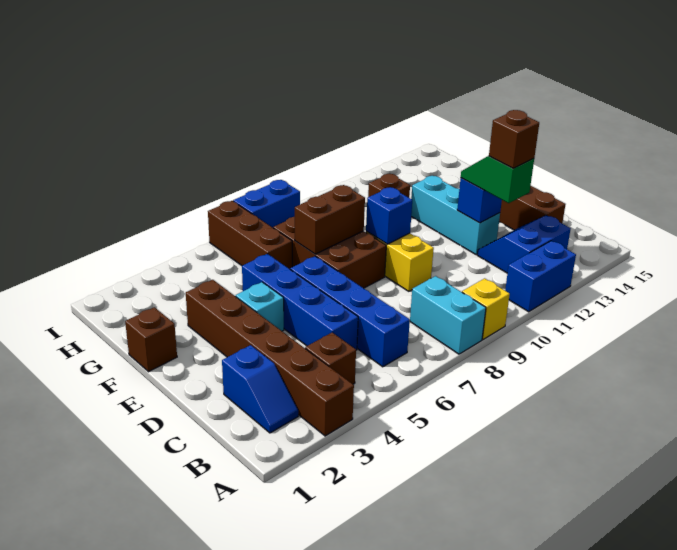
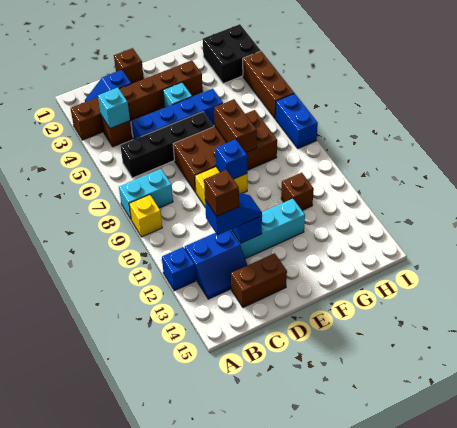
blue 1x2 brick [505,241,576,312] -> blue 1x1 brick [162,247,196,291]
none -> cyan 1x1 brick [98,88,130,129]
blue 1x4 brick [290,256,410,367] -> black 1x4 brick [120,112,213,178]
blue 2x2 slope [477,215,571,273] -> blue 2x2 slope turned to [185,230,247,299]
green 1x2 slope [461,156,534,203] -> blue 1x2 slope [205,193,262,235]
brown 2x3 brick [273,217,386,288] -> brown 2x4 brick [173,110,277,192]
brown 1x1 brick [125,307,177,372] -> brown 1x1 brick moved to [114,48,144,84]
brown 1x3 brick [208,201,292,269] -> brown 1x3 brick turned to [243,51,294,118]
none -> black 2x2 brick [203,24,261,84]

